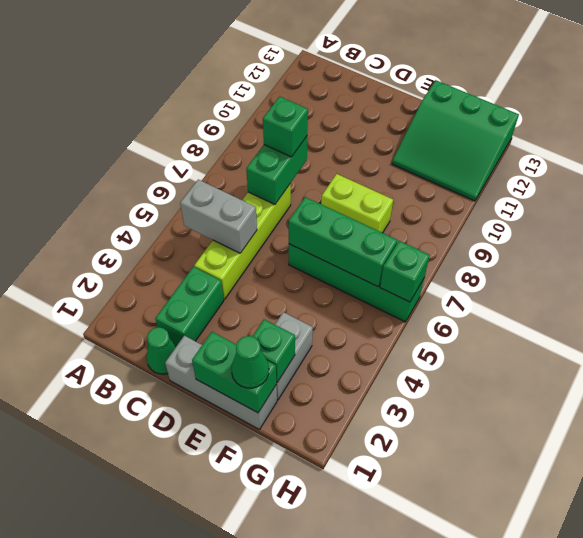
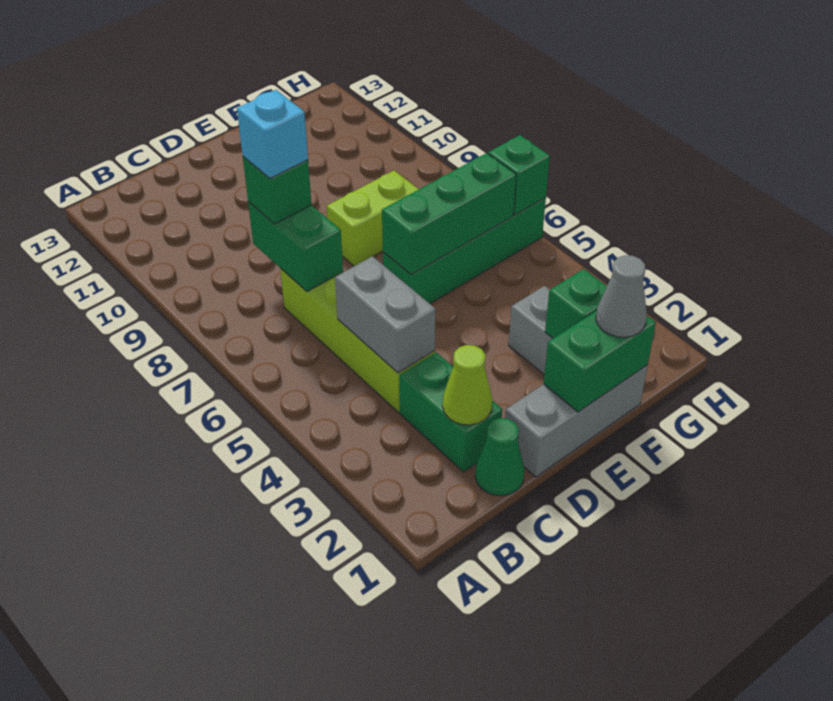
grey 1x2 brick [180,180,257,253] -> grey 1x2 brick turned to [335,256,435,373]
none -> lime 1x1 cone [443,345,492,425]
none -> cyan 1x1 brick [237,90,308,178]
green 1x1 cone [231,336,269,388] -> grey 1x1 cone [596,255,647,337]
green 3x3 slope [392,80,519,201] -> none

